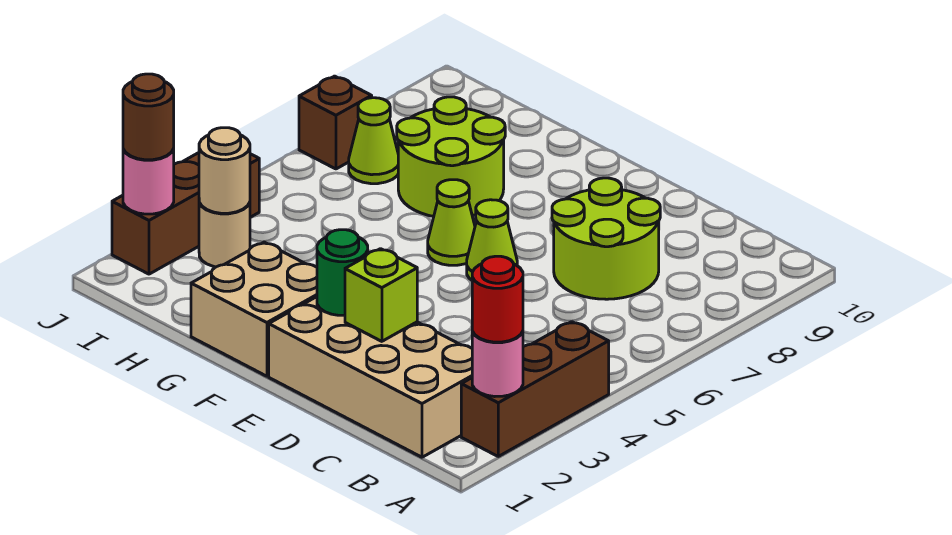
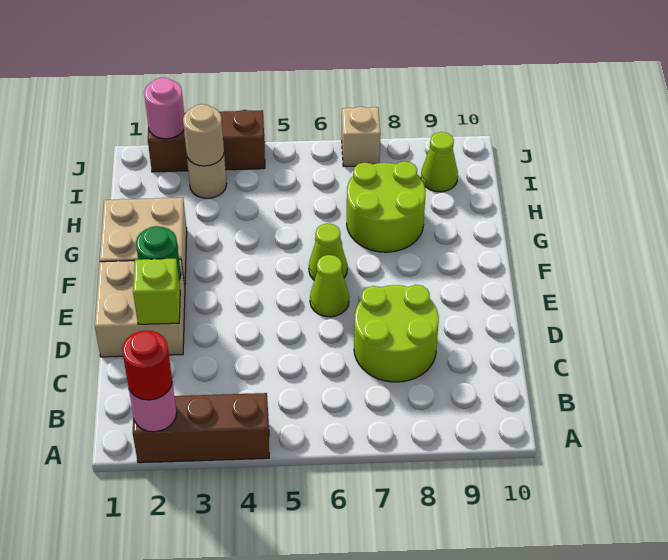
tan 2x4 brick [269,297,472,457] -> tan 2x2 brick [95,259,185,357]
lime 1x1 cone [349,98,398,184] -> lime 1x1 cone moved to [421,132,458,192]
brown 1x1 round brick [123,74,174,160] -> none
brown 1x1 brick [299,76,372,169] -> tan 1x1 brick [342,107,381,166]

